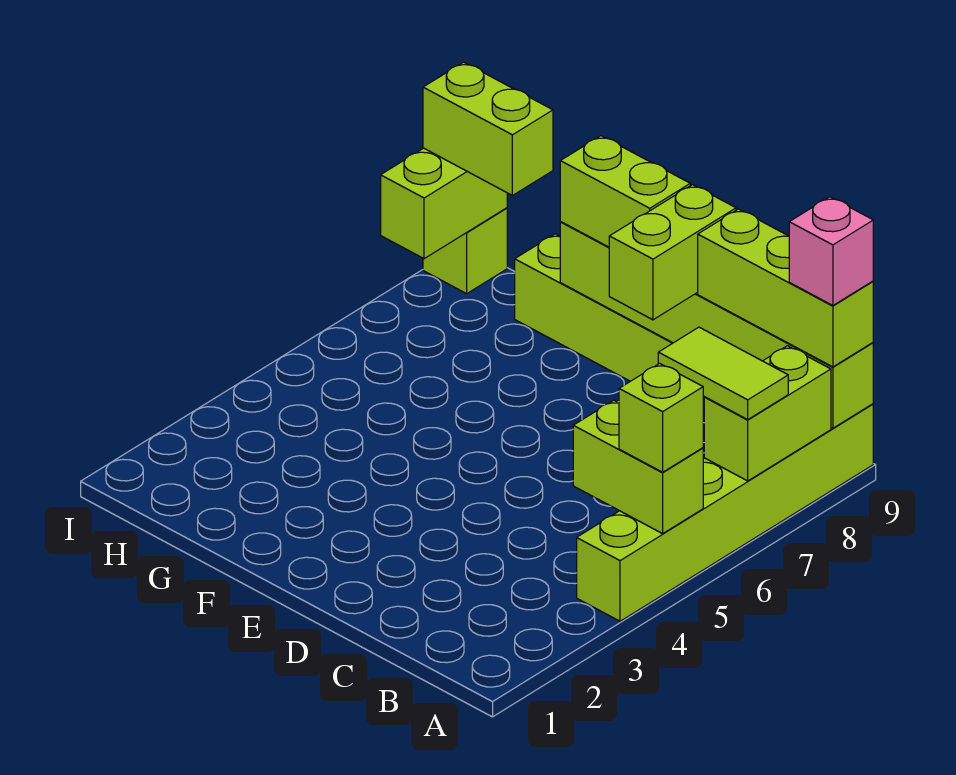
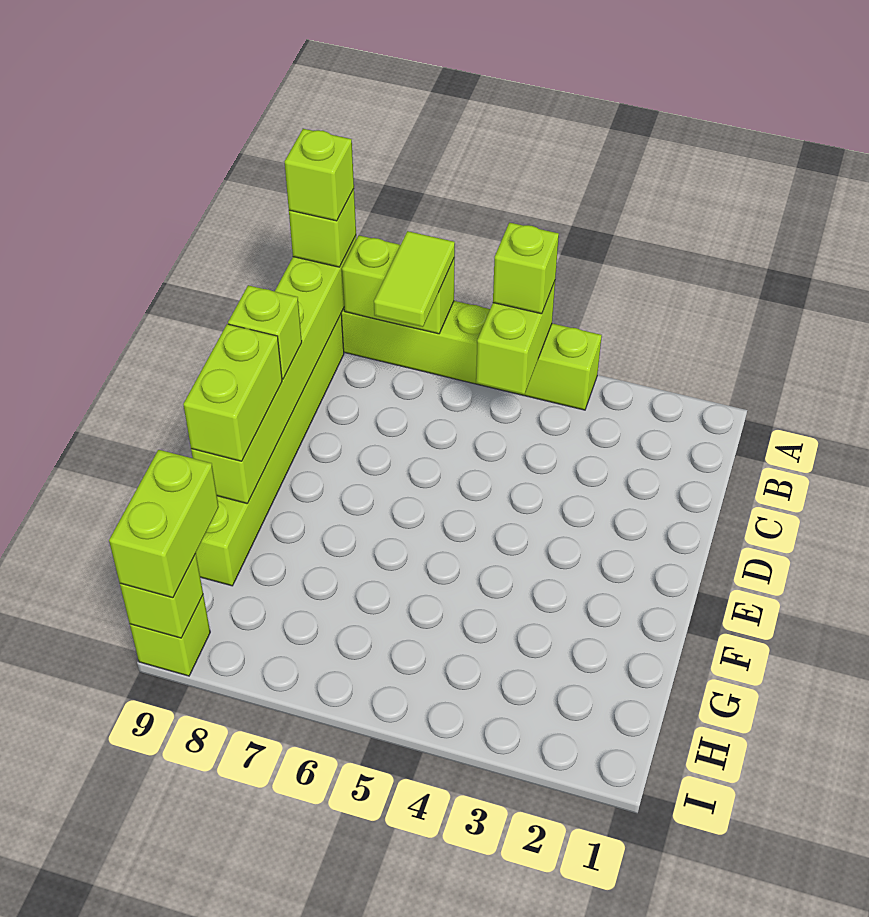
lime 1x3 brick [698,209,873,367] -> lime 1x1 brick [289,189,356,267]
pink 1x1 brick [789,197,873,306] -> lime 1x1 brick [285,129,354,221]
lime 1x2 brick [609,185,736,320] -> lime 1x1 brick [228,285,302,379]
lime 1x2 brick [381,148,507,259] -> lime 1x1 brick [120,554,203,638]

